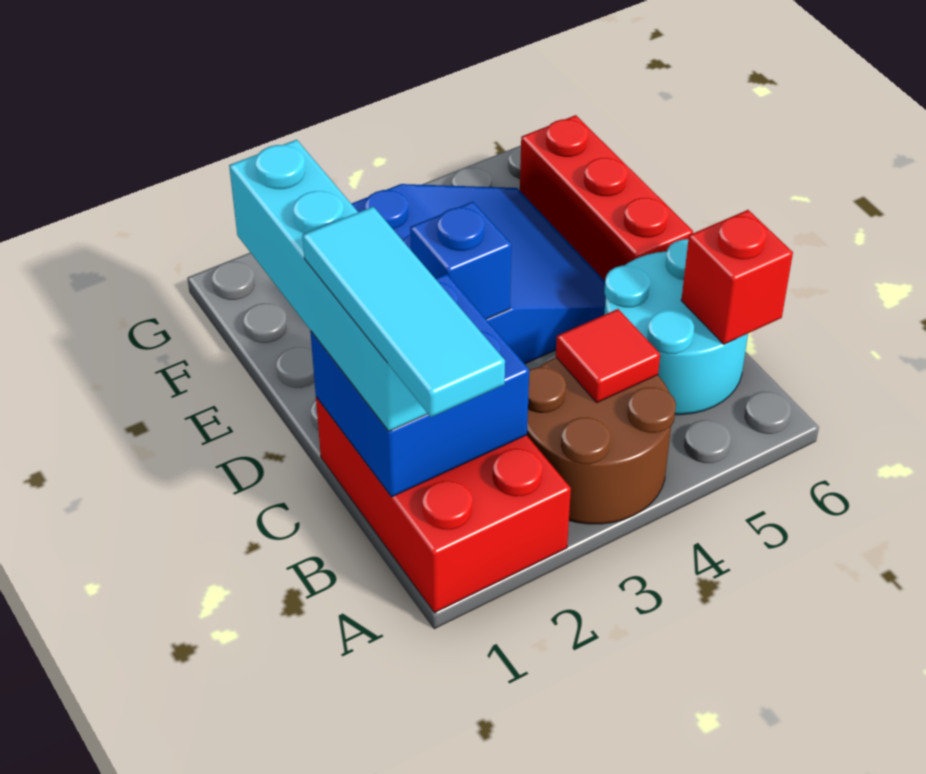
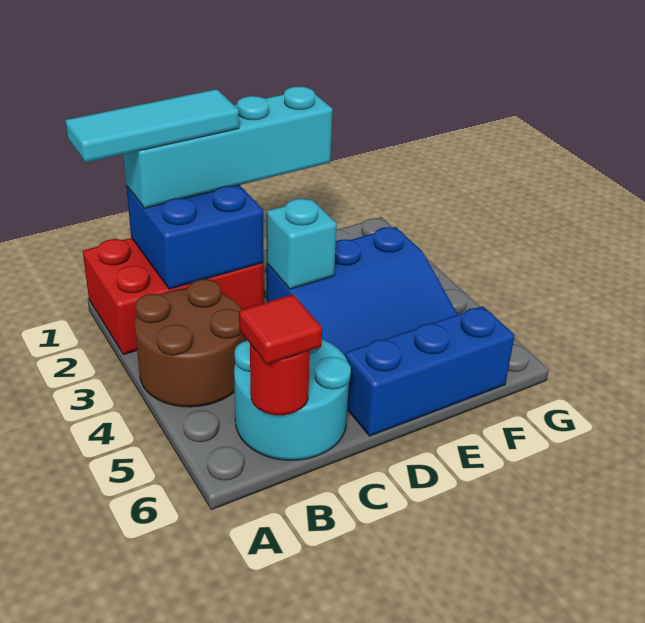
red 1x1 tile [556,309,660,403] -> red 1x1 tile moved to [239,294,322,365]
red 1x1 brick [681,210,793,344] -> red 1x1 round brick [250,344,310,415]
blue 1x1 brick [410,202,511,319] -> cyan 1x1 brick [267,199,337,289]
red 1x3 brick [520,115,693,281] -> blue 1x3 brick [345,306,515,436]

